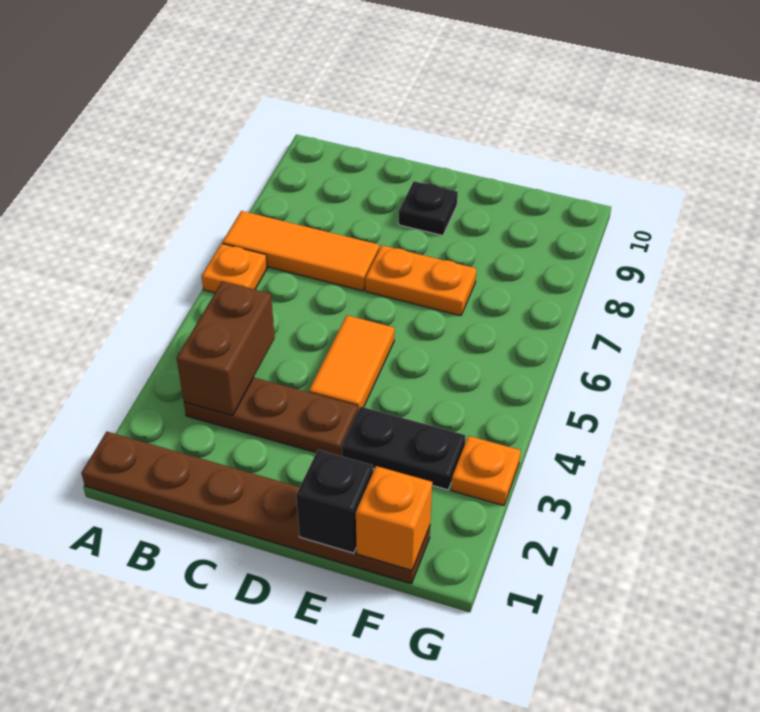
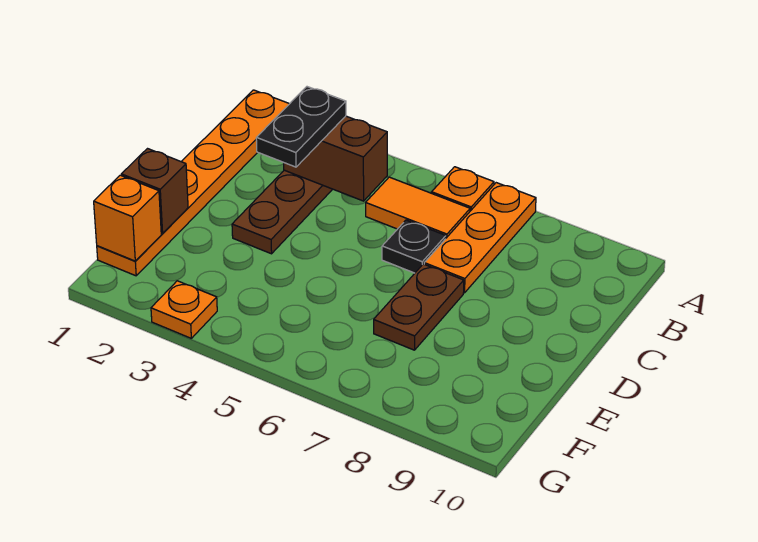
brown 1x6 plate [81,432,430,584] -> orange 1x6 plate [97,90,289,276]
orange 1x3 tile [222,211,379,291] -> orange 1x3 plate [424,183,536,293]
orange 1x2 tile [309,315,394,410] -> orange 1x2 tile moved to [366,177,470,238]
orange 1x2 plate [365,245,476,316] -> brown 1x2 plate [374,264,464,350]
black 1x1 plate [399,181,458,235] -> black 1x1 plate moved to [382,220,446,273]
black 1x1 brick [296,450,373,553] -> brown 1x1 brick [121,149,188,233]
black 1x2 plate [342,407,466,490] -> black 1x2 plate moved to [256,87,346,167]

